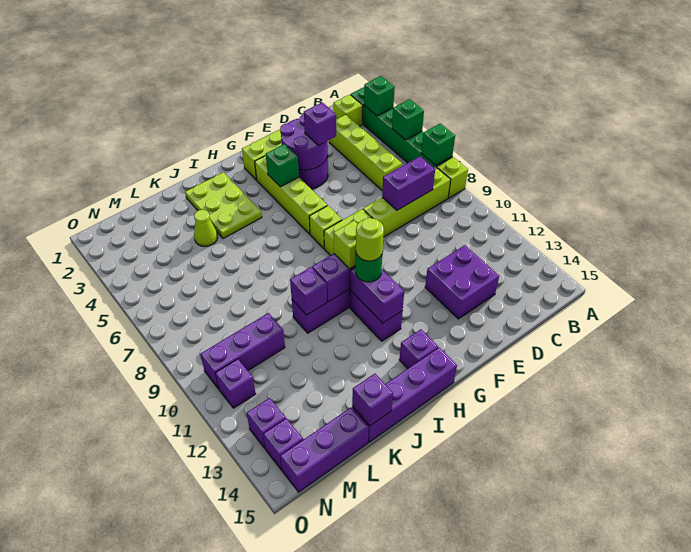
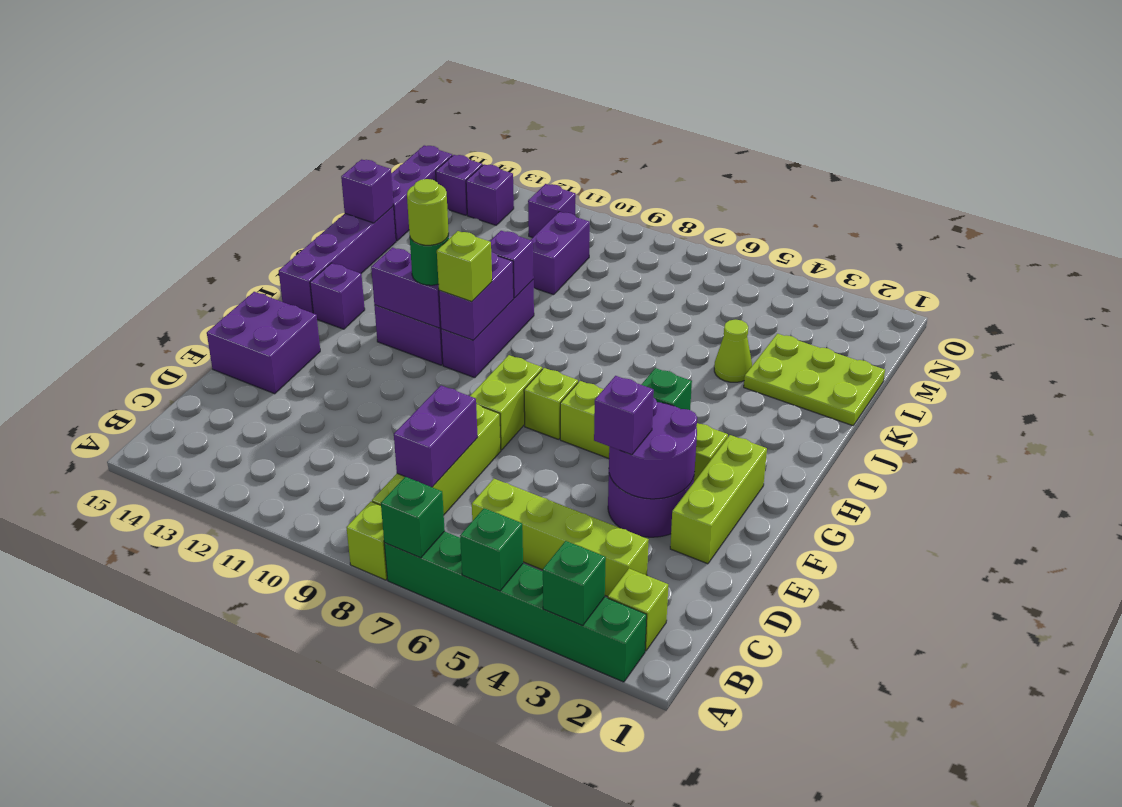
purple 2x2 brick [425,245,499,319] -> purple 2x2 brick moved to [207,292,320,394]
lime 2x3 plate [185,172,262,239] -> lime 2x3 plate moved to [744,334,885,426]
purple 1x3 brick [200,313,285,389] -> purple 1x2 brick [531,212,590,295]

